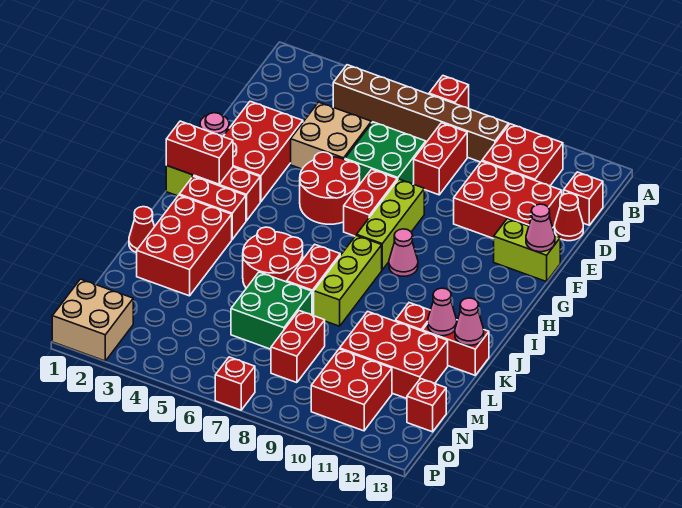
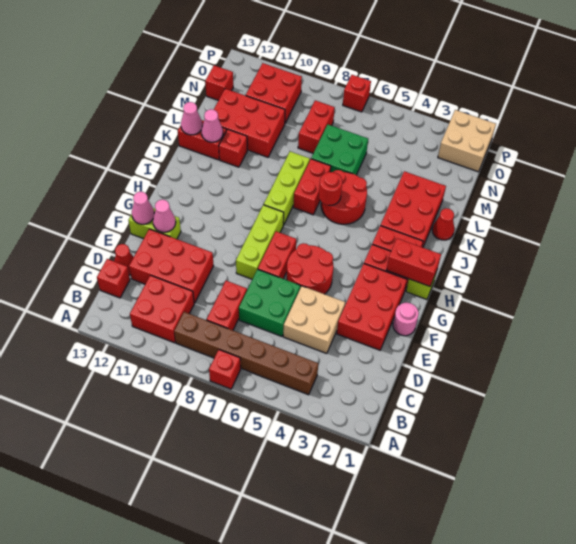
pink 1x1 cone [389,229,418,276] -> pink 1x1 cone moved to [153,200,176,232]
none -> red 1x1 round brick [319,172,342,205]

